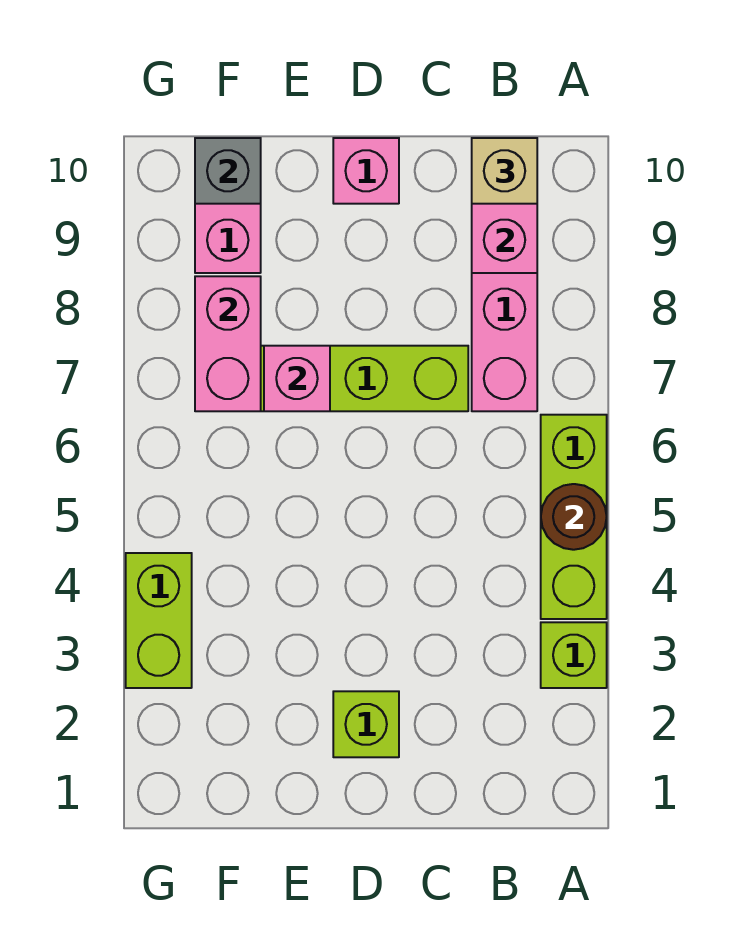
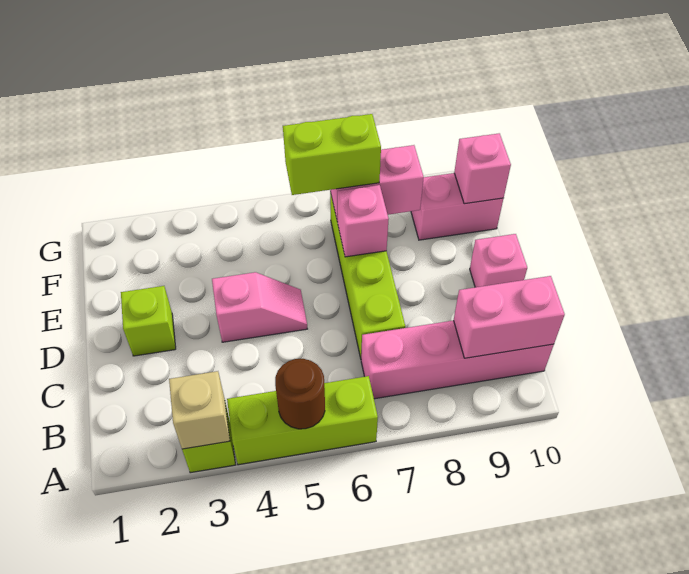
tan 1x1 brick [472,138,537,204] -> tan 1x1 brick moved to [169,371,230,449]
none -> pink 1x2 slope [212,272,307,342]
grey 1x1 brick [195,138,261,204] -> pink 1x1 brick [454,133,511,204]
lime 1x2 brick [126,553,192,688] -> lime 1x2 brick moved to [283,114,381,195]

